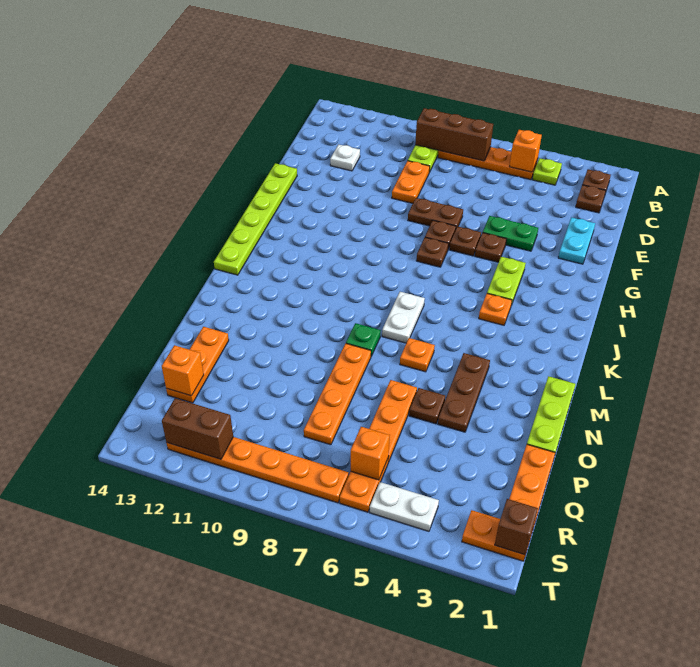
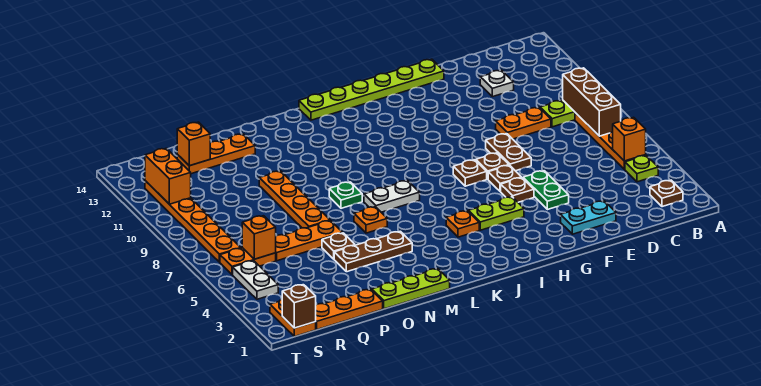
brown 1x1 plate [576,185,606,213] -> none
orange 1x4 plate [304,344,371,445] -> orange 1x4 plate turned to [259,171,330,228]
brown 1x2 brick [162,398,233,459] -> orange 1x2 brick [145,148,191,204]

